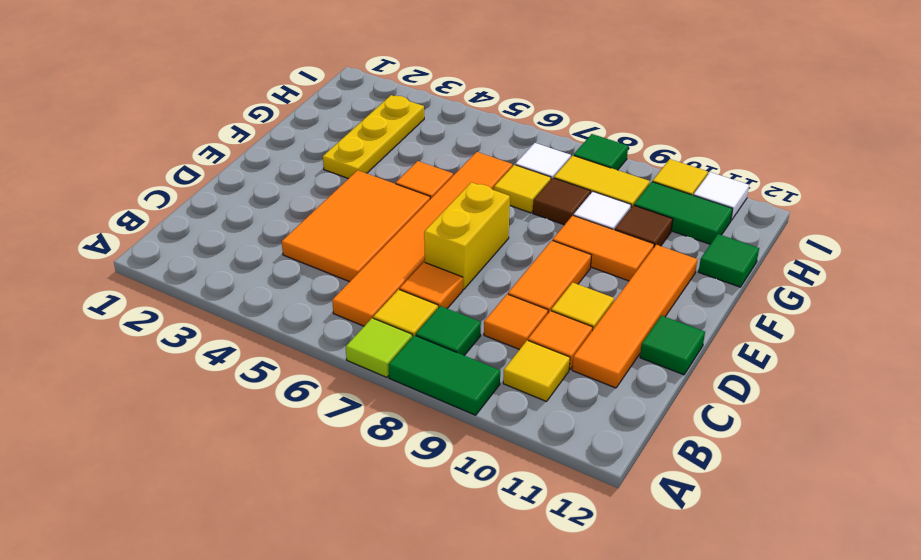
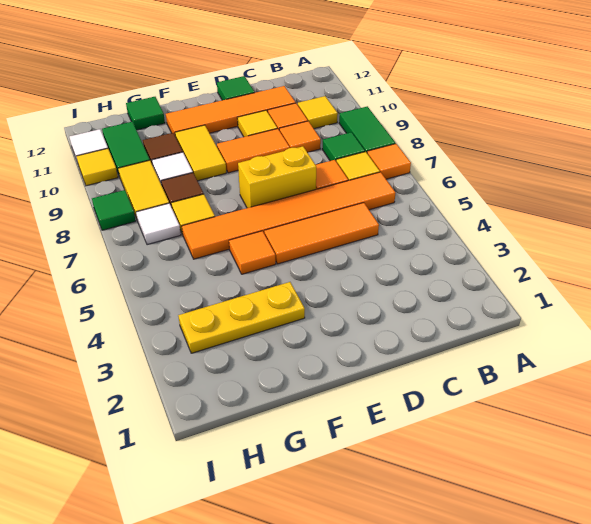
lime 1x1 tile [346,318,412,377] -> orange 1x1 tile [367,144,411,179]
orange 2x3 tile [282,170,430,282] -> orange 1x3 tile [264,203,379,264]
orange 1x2 tile [553,215,654,281] -> yellow 1x2 tile [175,125,226,181]

